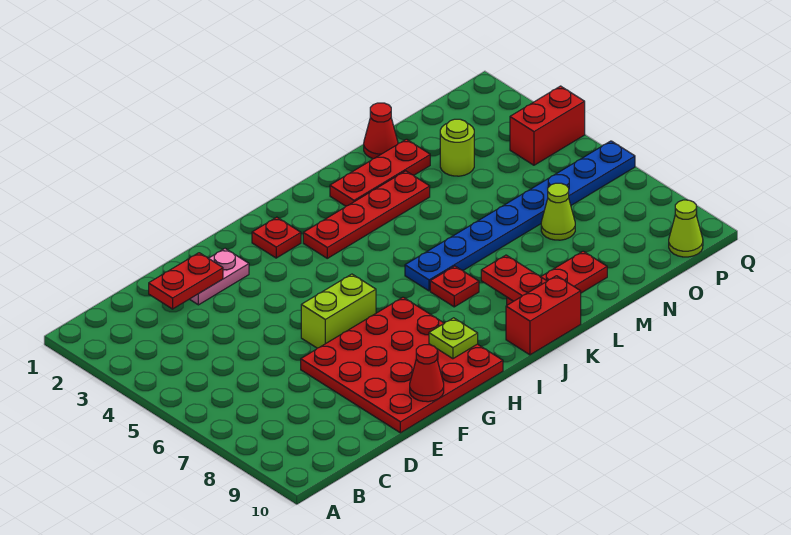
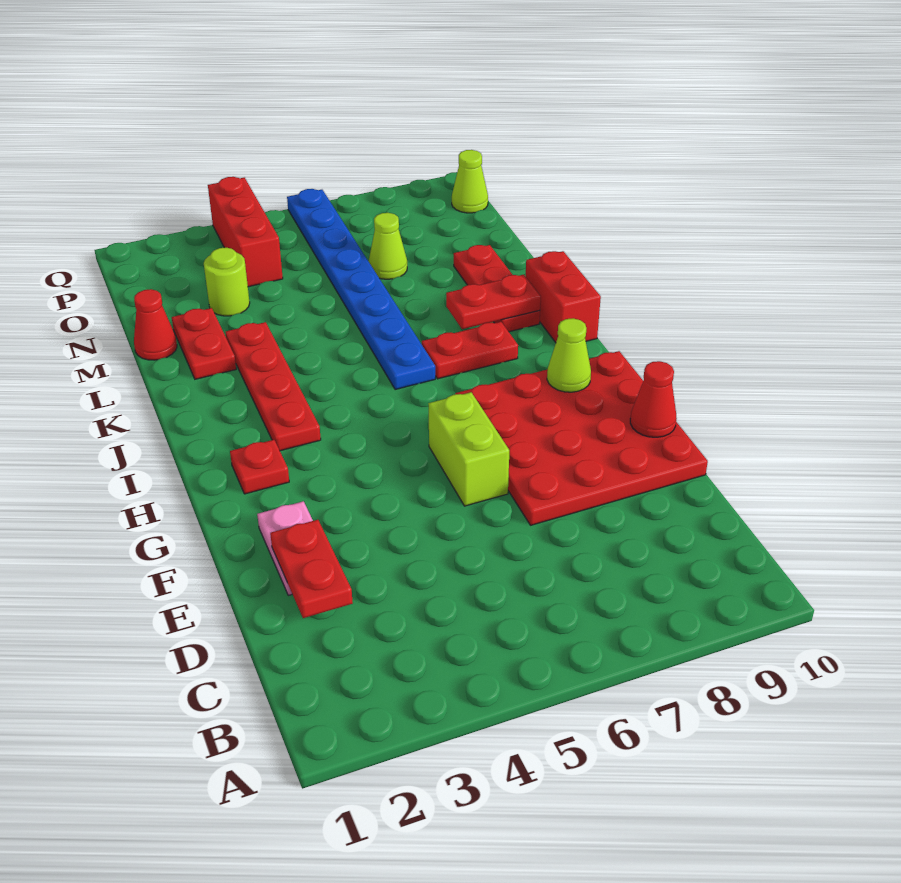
lime 1x1 plate [429,318,478,359] -> lime 1x1 cone [547,318,591,392]
red 1x1 plate [430,266,479,307] -> red 1x2 plate [422,322,518,379]
red 1x3 plate [330,139,430,206] -> red 1x2 plate [172,308,236,379]
red 1x2 brick [510,86,585,165] -> red 1x3 brick [208,177,283,287]

